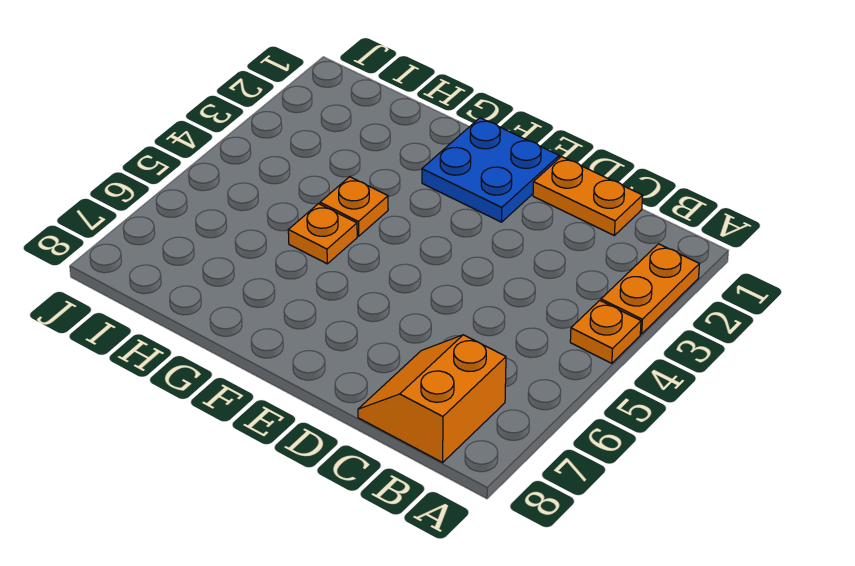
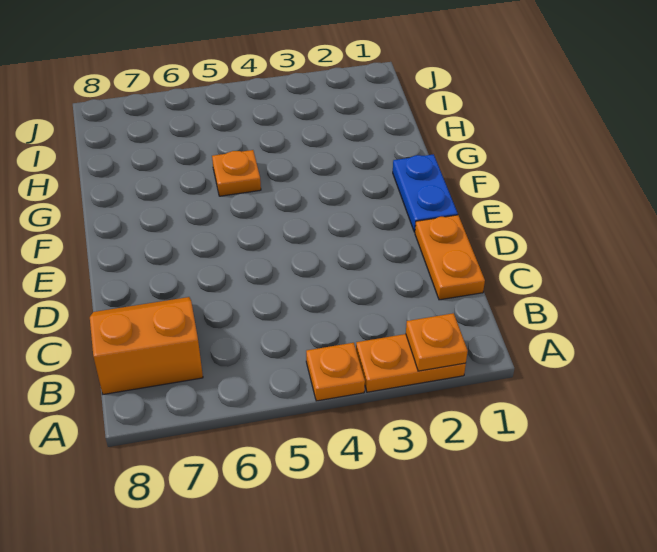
blue 2x2 plate [422,118,559,222] -> blue 1x2 plate [393,154,458,232]
orange 1x1 plate [320,177,388,236] -> orange 1x1 plate moved to [406,313,468,371]

